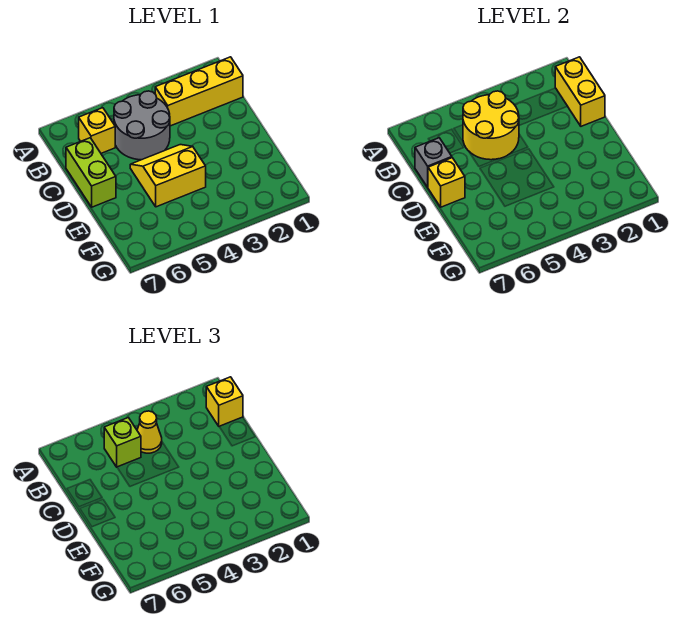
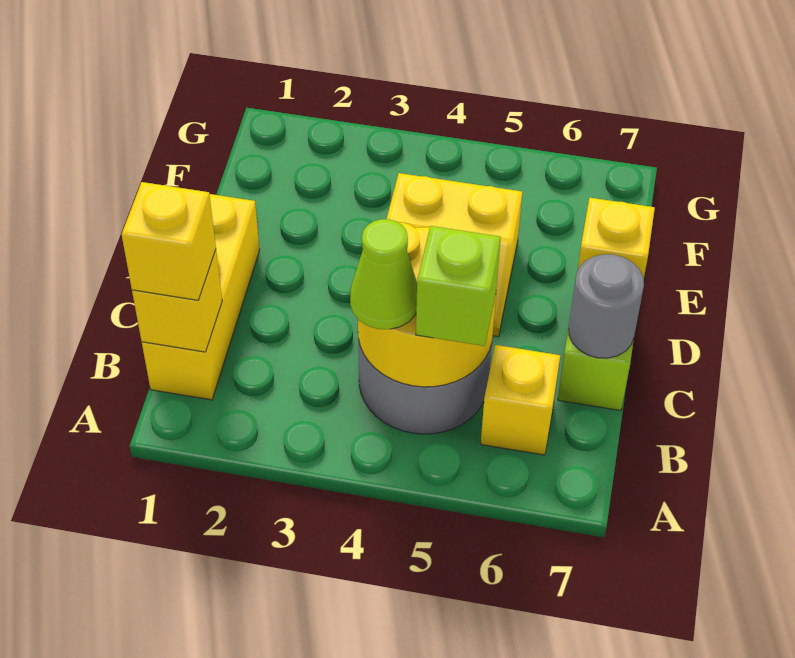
yellow 1x3 brick [155,57,243,126] -> yellow 1x3 brick turned to [142,194,260,400]
yellow 1x2 brick [555,57,605,126] -> yellow 1x1 brick [132,250,222,352]
yellow 1x1 cone [137,411,162,453] -> lime 1x1 cone [350,219,417,329]
grey 1x1 brick [415,138,452,187] -> grey 1x1 round brick [569,254,644,358]

